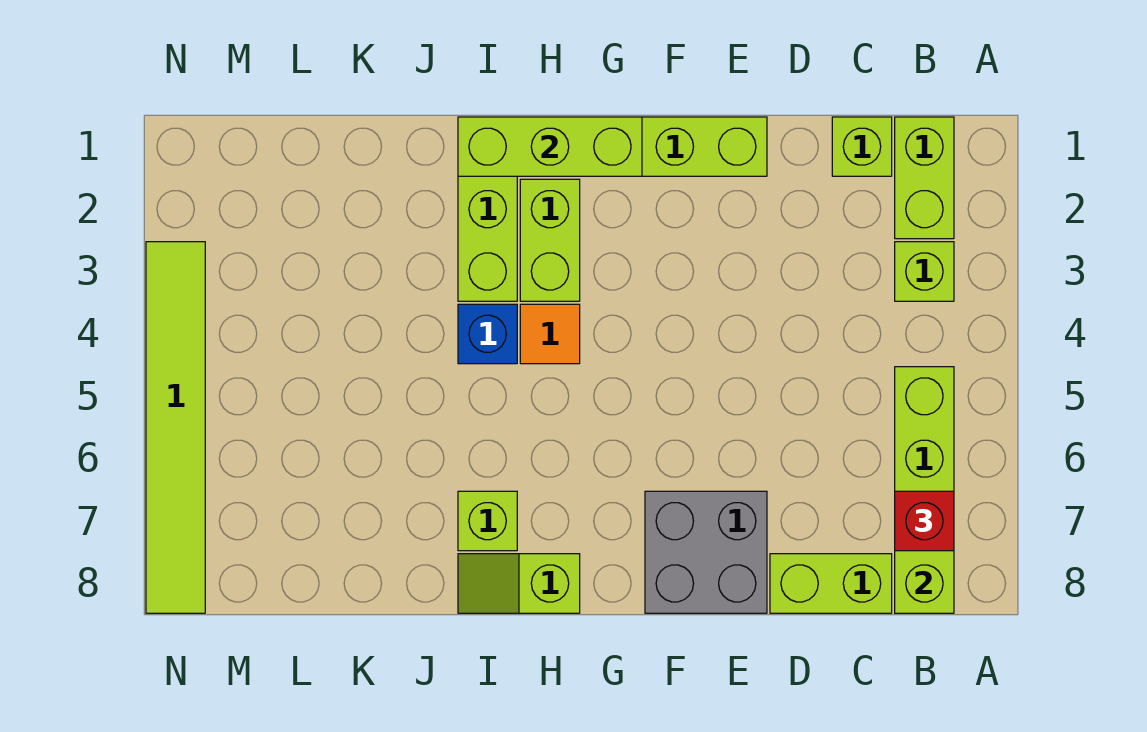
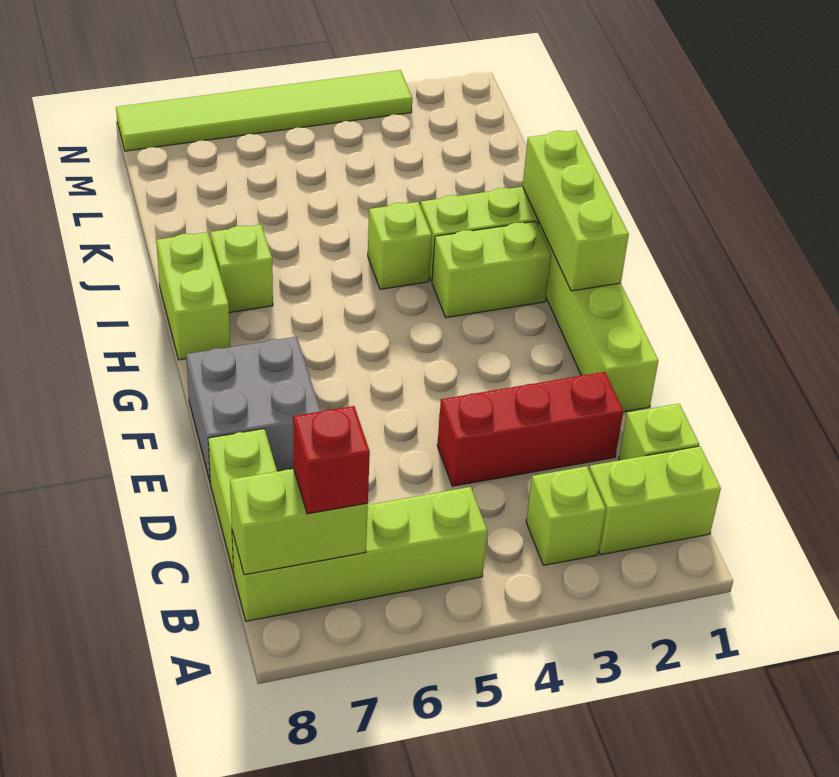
none -> red 1x3 brick [437,372,623,486]
orange 1x1 tile [520,304,580,364] -> none
lime 1x2 slope [458,554,580,613] -> lime 1x2 brick [156,232,230,360]
blue 1x1 brick [458,304,517,364] -> lime 1x1 brick [368,202,432,289]

